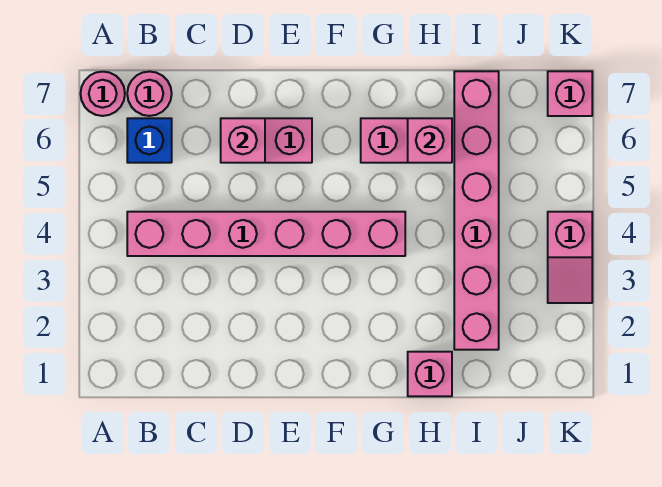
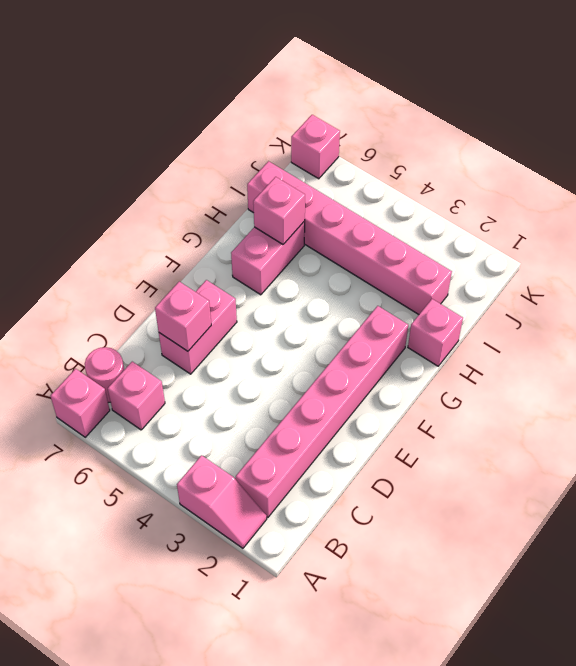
pink 1x1 round brick [81,72,125,116] -> pink 1x1 brick [50,369,110,437]
pink 1x6 brick [127,212,405,256] -> pink 1x6 brick moved to [236,306,408,518]
blue 1x1 brick [127,118,172,163] -> pink 1x1 brick [108,362,165,430]
pink 1x2 slope [548,212,592,303] -> pink 1x2 slope moved to [177,455,267,548]

